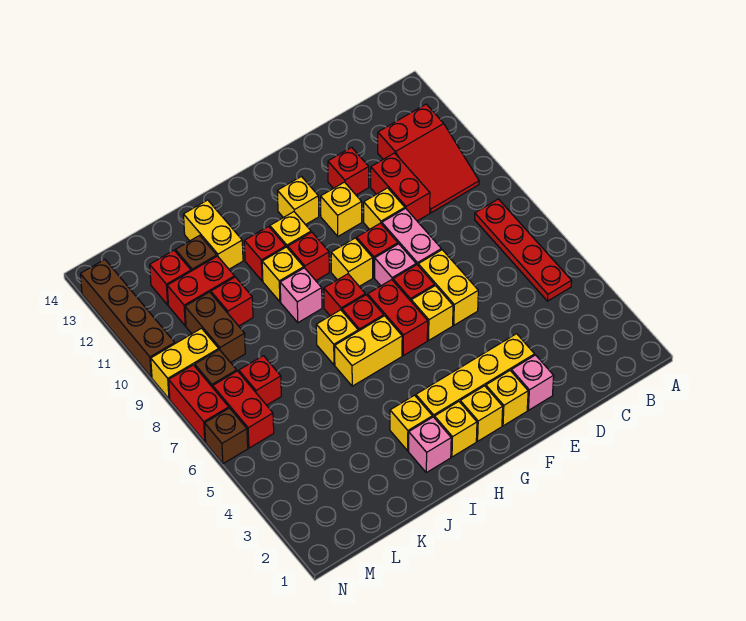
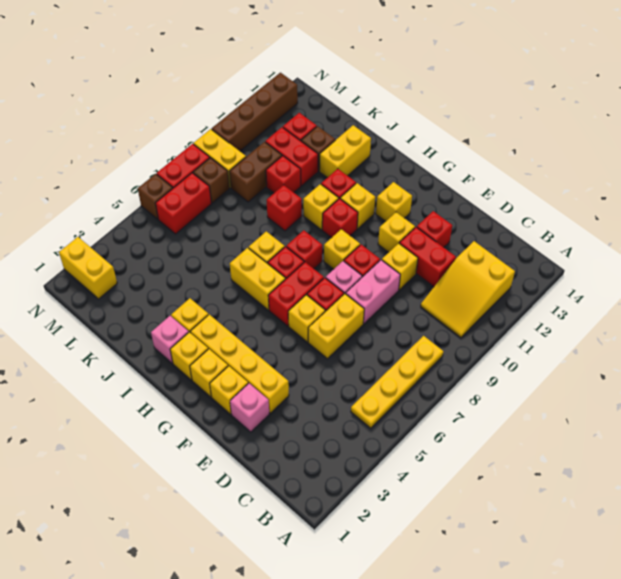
red 1x4 plate [475,199,571,301] -> yellow 1x4 plate [351,336,443,428]
red 2x3 slope [378,104,479,213] -> yellow 2x3 slope [421,241,515,338]
red 1x2 brick [371,153,430,221] -> red 1x2 brick turned to [399,227,456,287]
pink 1x1 brick [280,268,322,323] -> none
red 1x1 brick [239,356,281,405] -> red 1x1 brick moved to [267,185,302,231]
none -> yellow 1x2 brick [59,237,117,299]

